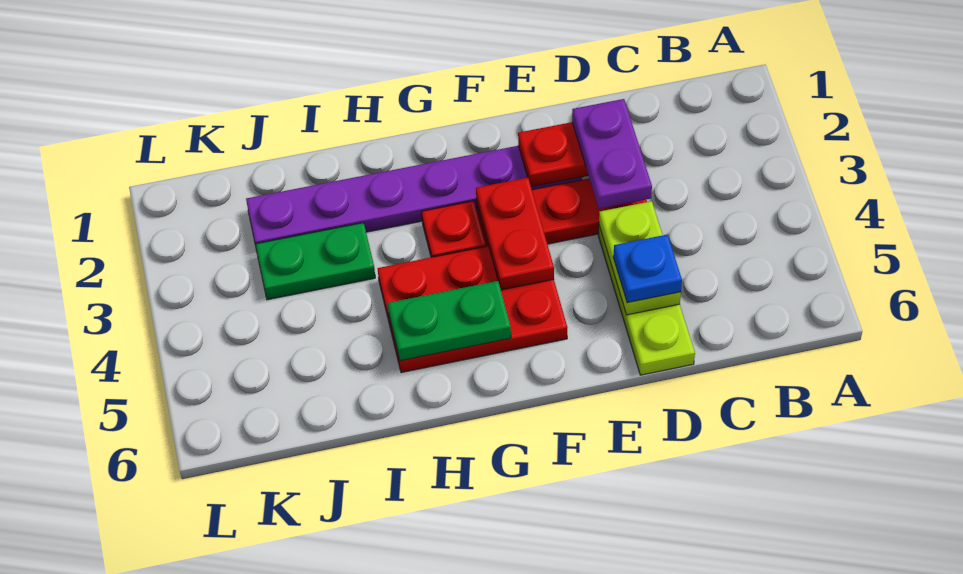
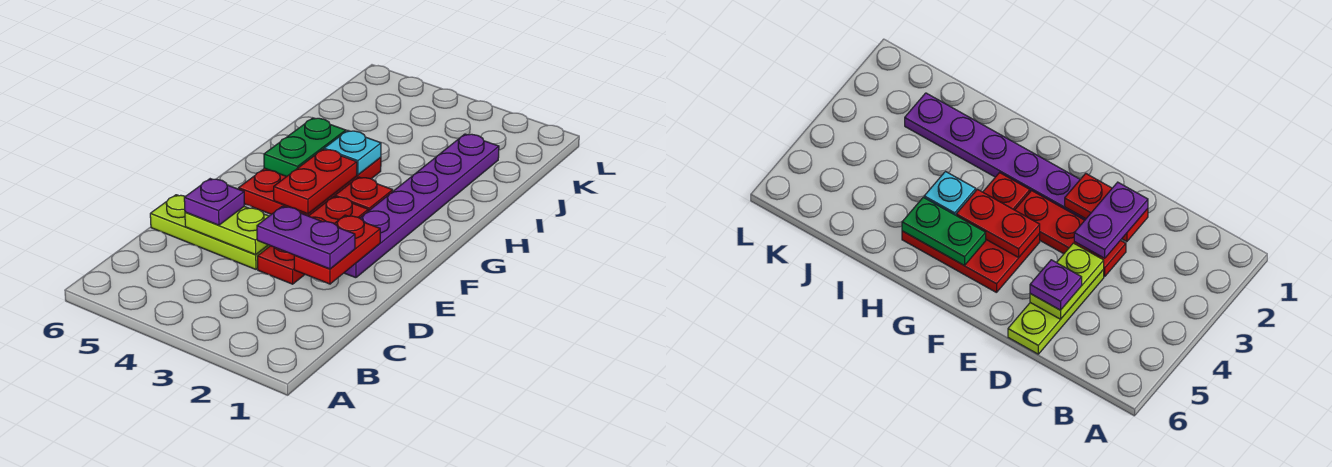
blue 1x1 plate [613,235,682,303] -> purple 1x1 plate [184,179,244,225]
red 1x2 plate [476,178,554,290] -> red 1x2 plate turned to [274,149,357,214]
none -> cyan 1x1 plate [324,131,381,175]
green 1x2 plate [256,223,375,300] -> none

